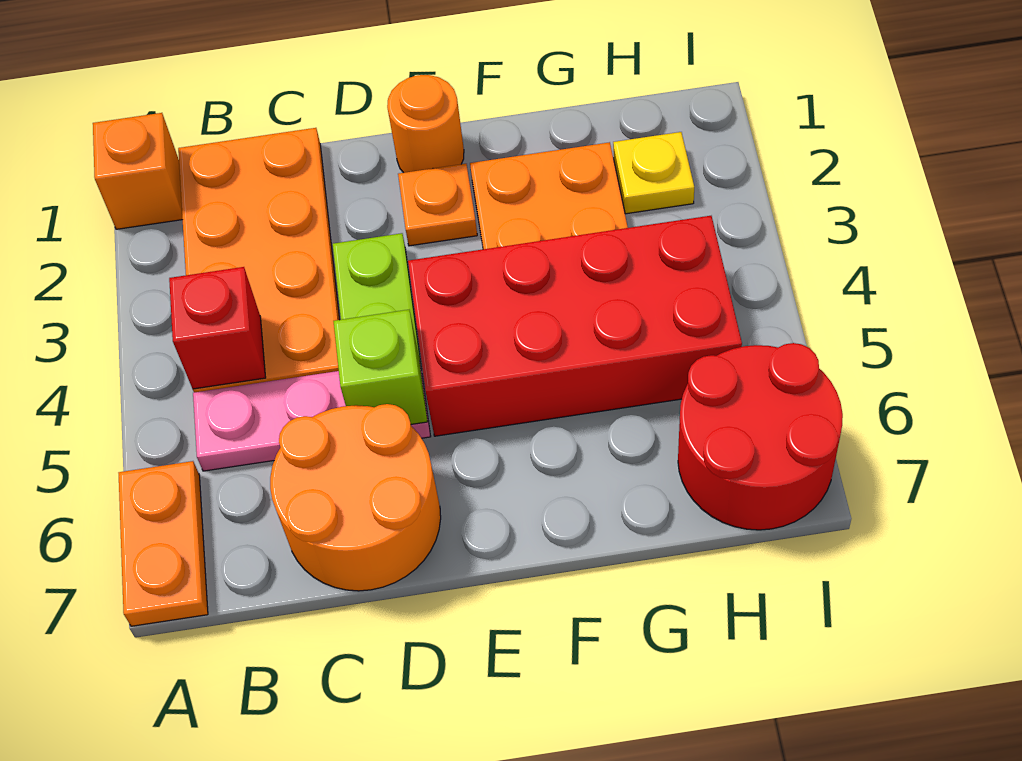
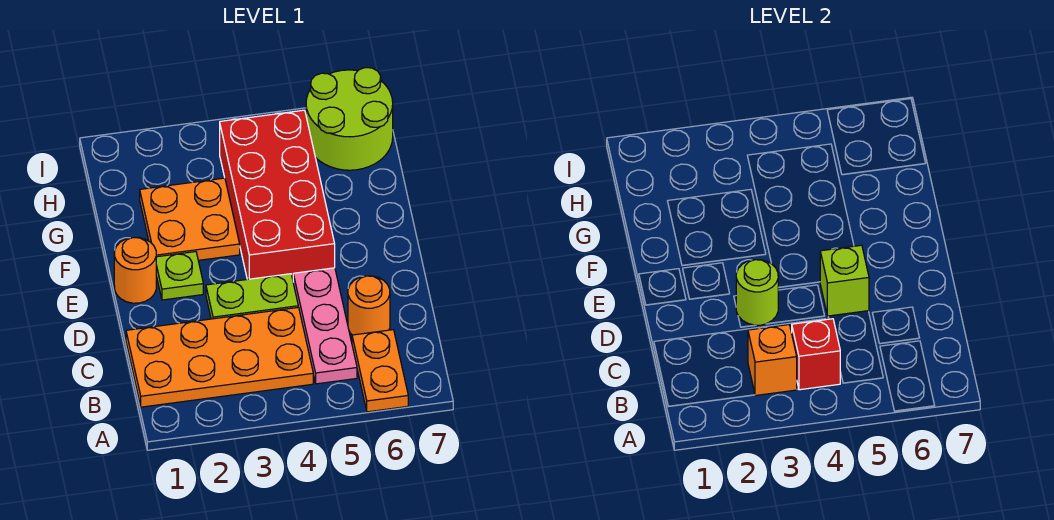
orange 1x1 brick [93,113,182,229] -> orange 1x1 brick moved to [748,325,797,396]
orange 1x2 plate [119,461,208,626] -> orange 1x2 plate turned to [352,330,408,412]
orange 2x2 round brick [270,404,441,591] -> orange 1x1 round brick [348,276,390,335]
none -> lime 1x1 round brick [736,260,779,325]
orange 1x1 plate [398,164,477,246] -> lime 1x1 plate [156,252,203,300]
yellow 1x1 plate [613,132,694,214] -> none
red 2x2 round brick [678,343,843,530] -> lime 2x2 round brick [306,68,393,170]

